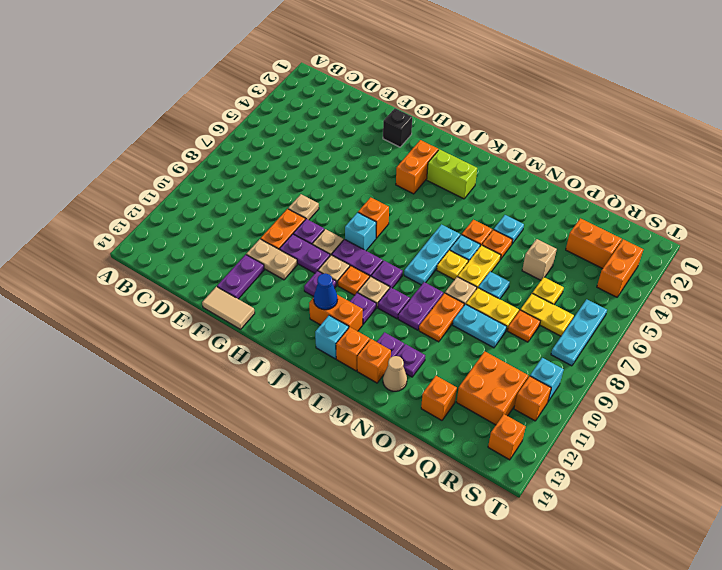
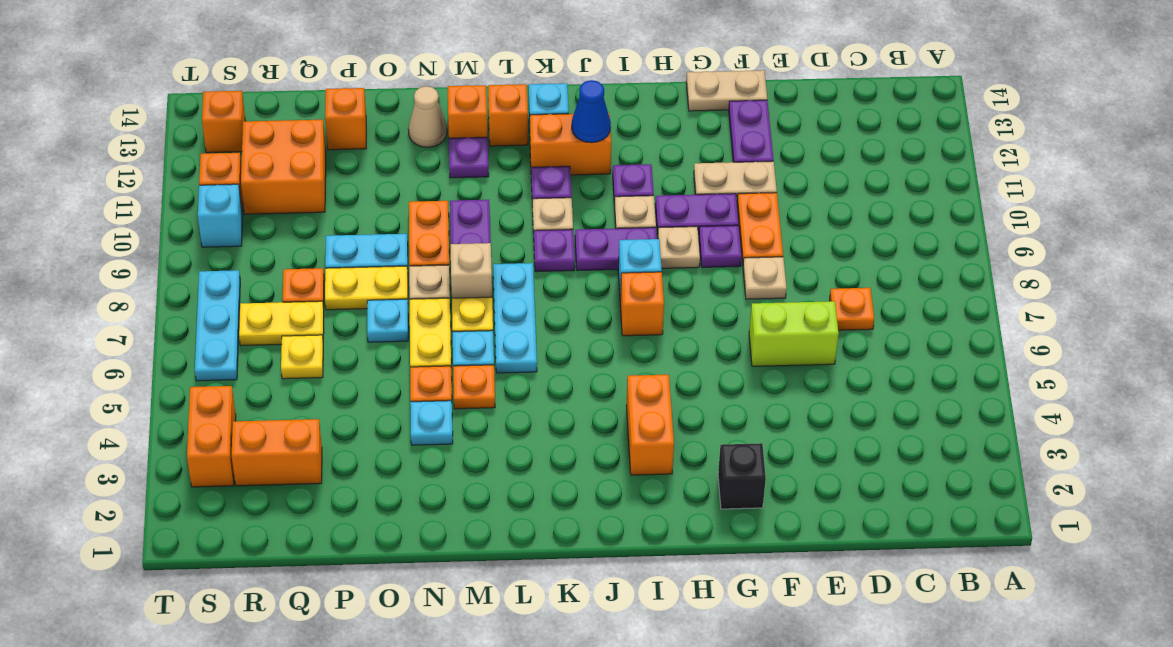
tan 1x2 tile [202,287,255,329] -> tan 1x2 plate [686,70,767,111]
lime 1x2 brick [427,149,477,199] -> lime 1x2 brick moved to [749,301,839,366]
orange 1x1 plate [338,266,370,295] -> orange 1x1 plate moved to [830,288,874,330]
purple 1x1 plate [378,287,410,319] -> none
purple 1x1 plate [396,344,425,377] -> none
tan 1x1 brick [522,239,557,280] -> tan 1x1 brick moved to [451,243,492,298]

